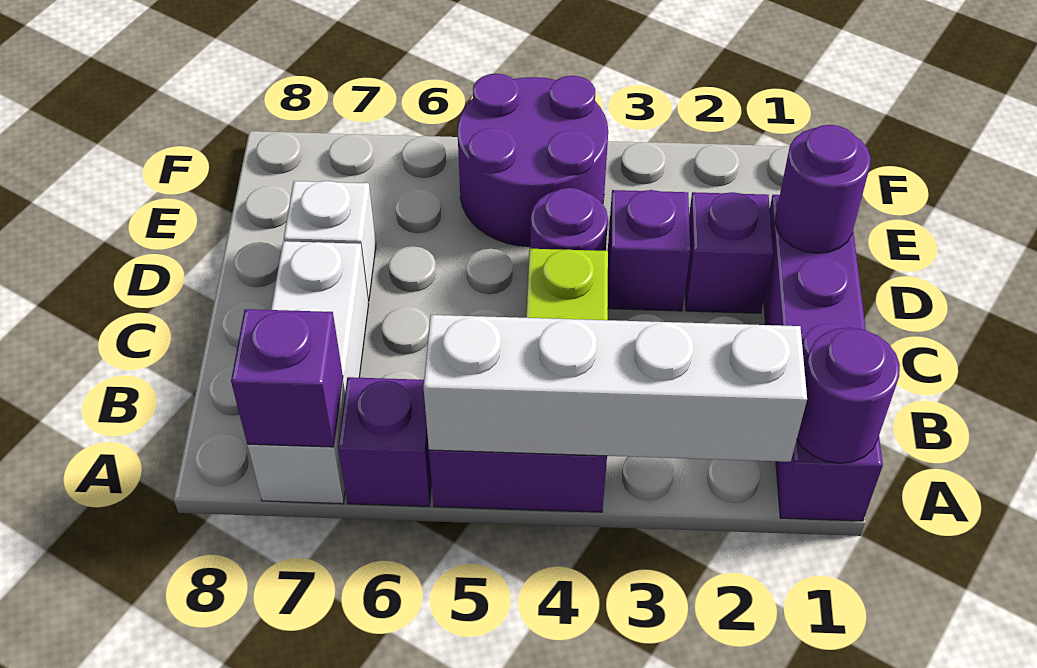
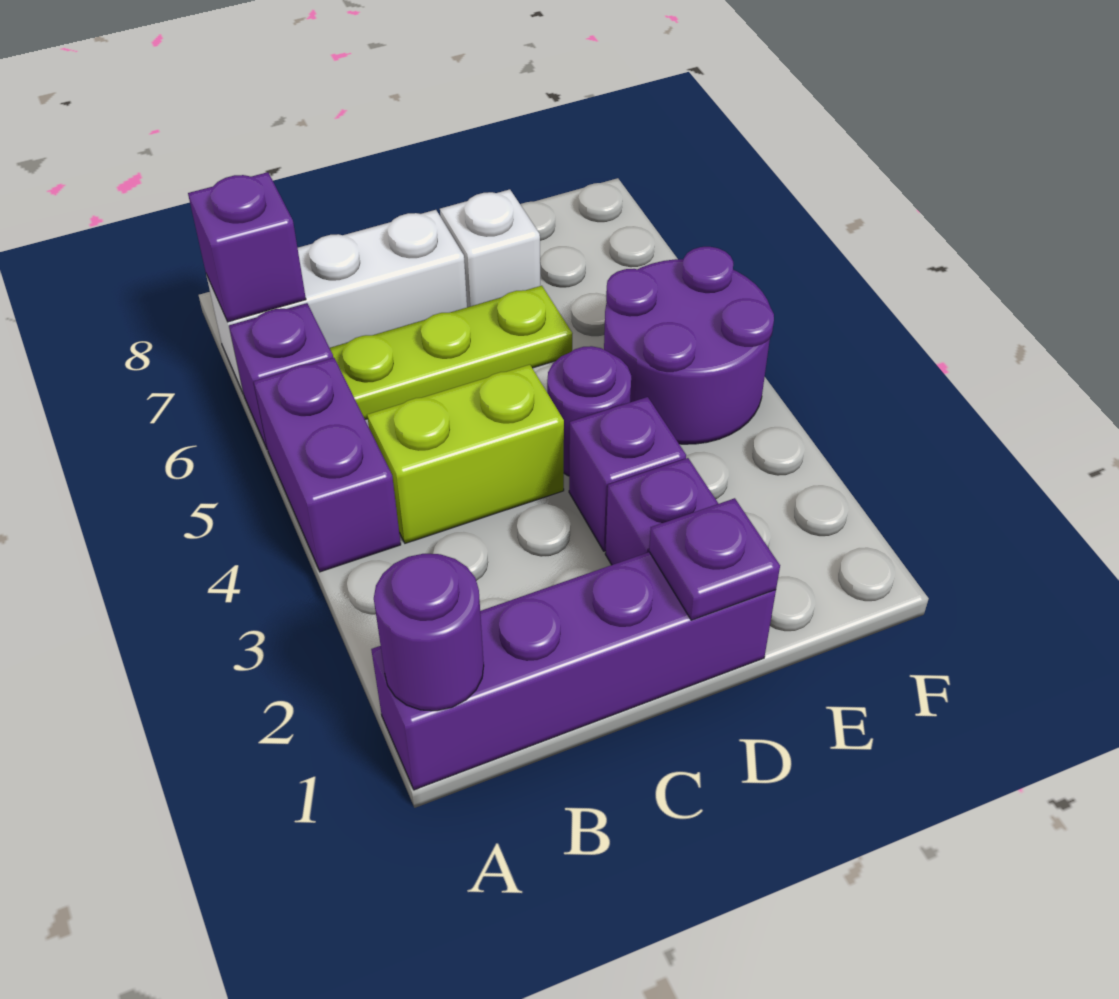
white 1x4 brick [424,315,807,462] -> none
none -> lime 1x3 plate [330,286,572,419]
purple 1x1 round brick [775,125,871,253] -> purple 1x1 plate [649,498,780,620]

